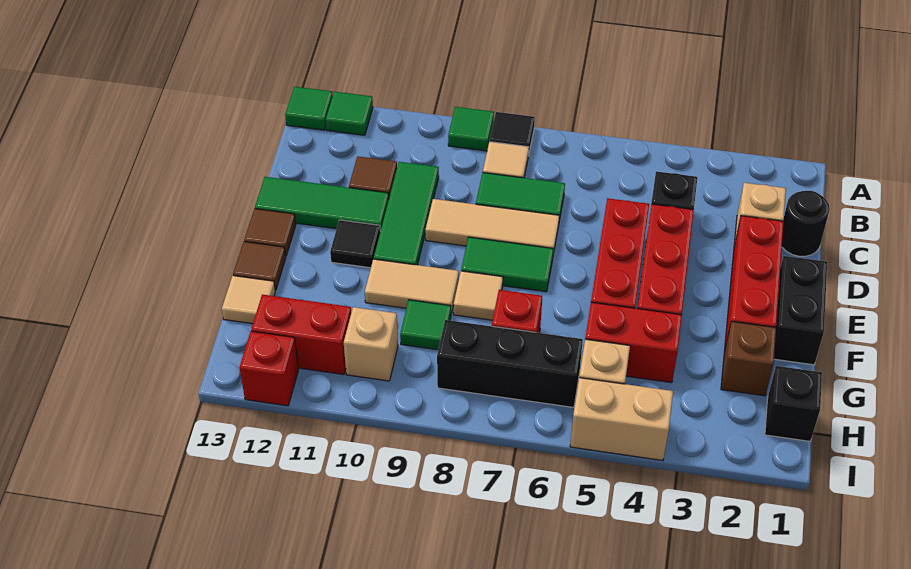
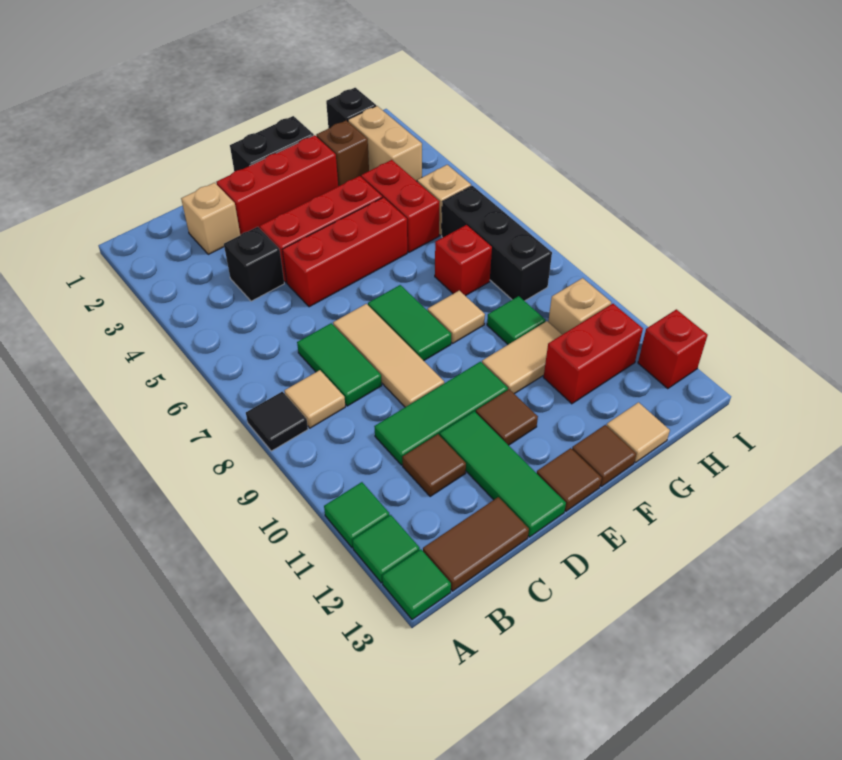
green 1x1 tile [448,107,494,151] -> green 1x1 tile moved to [324,482,390,548]
none -> brown 1x2 tile [423,497,529,591]
black 1x1 round brick [782,191,830,256] -> none
black 1x1 tile [330,220,380,268] -> brown 1x1 tile [476,389,538,445]
tan 1x2 tile [365,259,459,314] -> tan 1x2 tile turned to [482,321,562,394]
red 1x2 brick [251,294,351,375] -> red 1x2 brick turned to [544,304,643,404]
tan 1x2 brick [570,378,673,461] -> tan 1x2 brick moved to [348,106,422,181]

